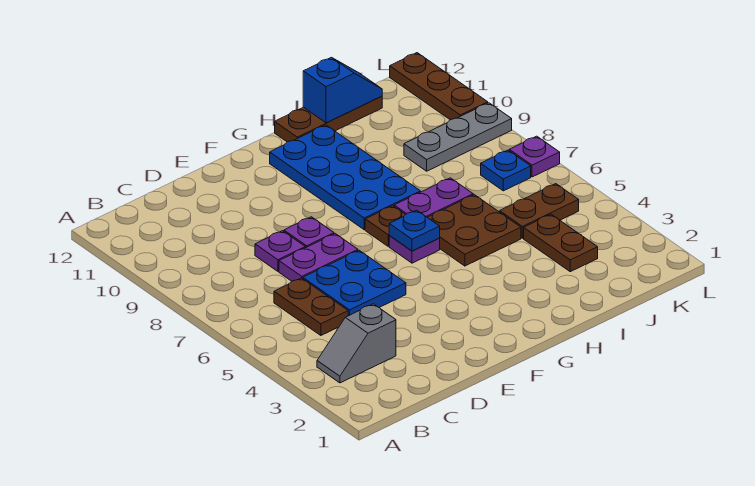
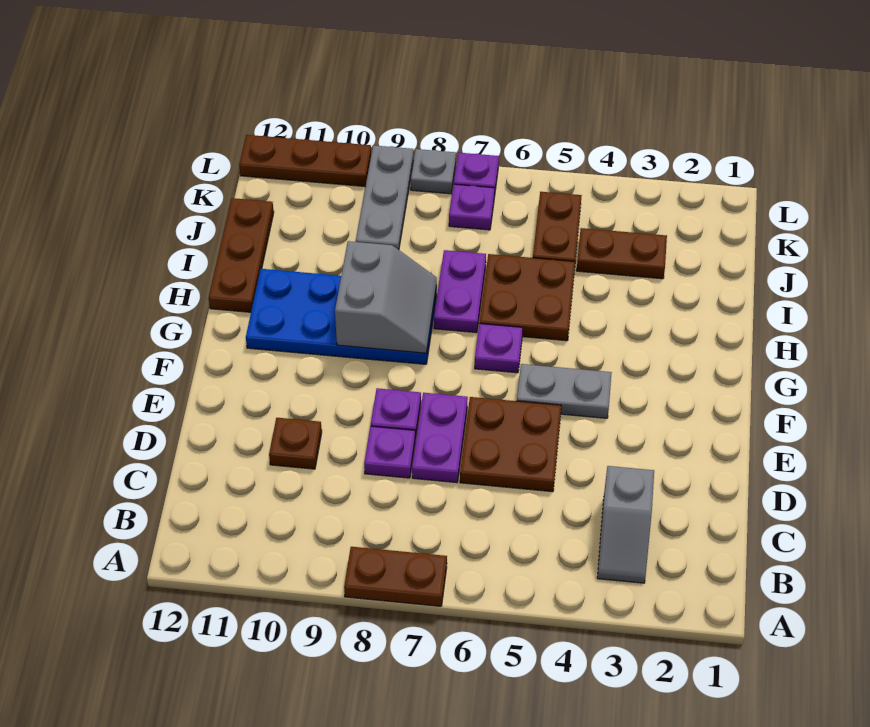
brown 1x2 plate [274,278,348,335] -> brown 1x2 plate moved to [344,547,447,606]
blue 2x2 plate [303,250,406,316] -> brown 2x2 plate [460,397,561,492]
none -> grey 1x2 plate [517,364,612,418]
blue 1x1 plate [389,210,440,251] -> none
brown 1x1 plate [365,206,405,246] -> brown 1x1 plate moved to [269,418,322,469]
none -> grey 2x2 slope [335,241,437,353]
blue 1x2 slope [303,57,382,123] -> none
blue 1x1 plate [481,150,531,191] -> purple 1x1 plate [449,184,495,230]
none -> grey 1x1 plate [411,149,456,194]

